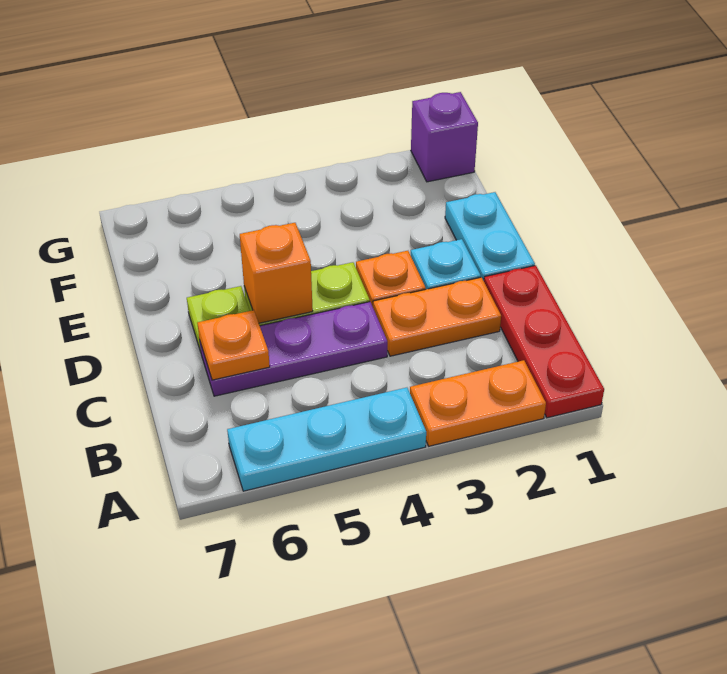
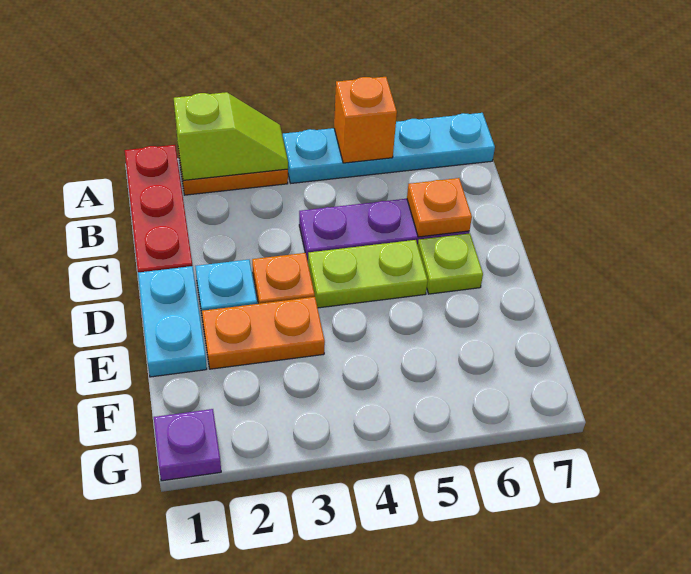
none -> lime 1x2 slope [174,92,288,180]
cyan 1x3 plate [227,388,426,491] -> cyan 1x4 plate [283,113,495,183]
orange 1x2 plate [373,277,501,356] -> orange 1x2 plate moved to [202,297,325,369]
orange 1x1 brick [240,223,313,323] -> orange 1x1 brick moved to [334,77,397,163]
purple 1x1 brick [411,92,478,182] -> purple 1x1 plate [154,409,221,481]

